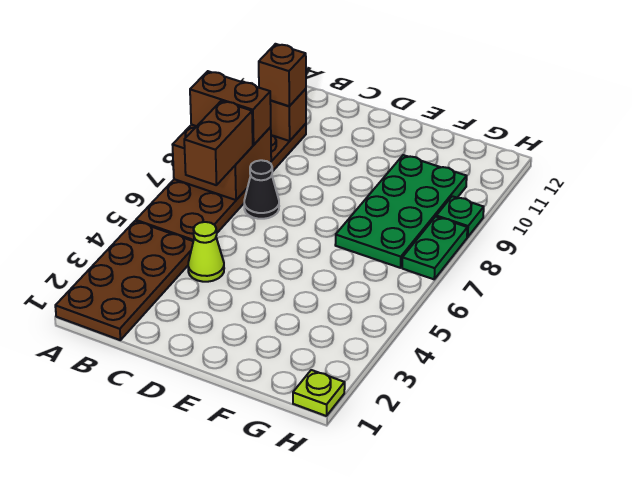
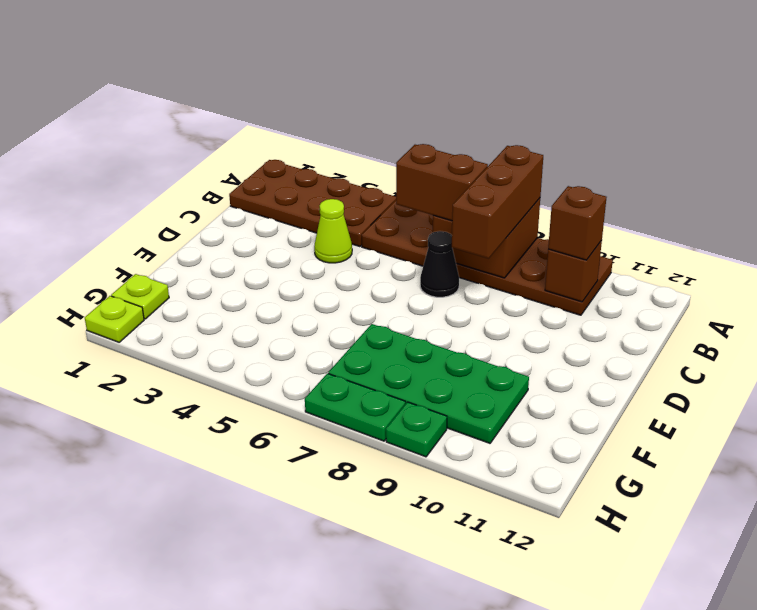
brown 1x2 brick [190,71,271,145] -> brown 1x3 brick [452,145,543,259]
none -> lime 1x1 plate [111,274,169,319]

